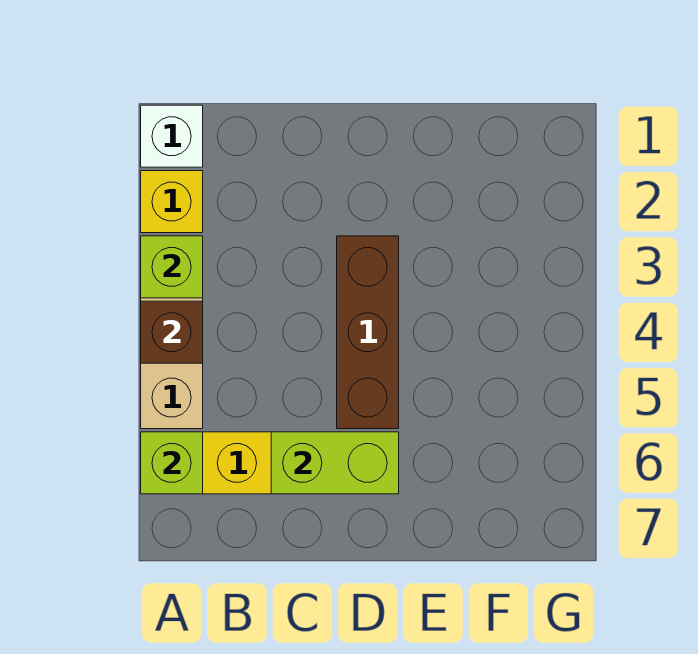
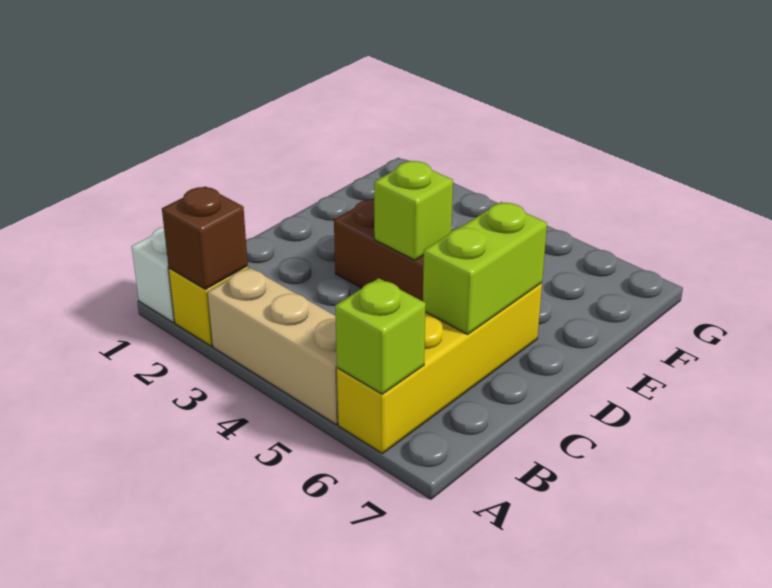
lime 1x1 brick [141,236,203,298] -> lime 1x1 brick moved to [374,161,453,260]
brown 1x1 brick [141,301,203,363] -> brown 1x1 brick moved to [162,186,248,289]

